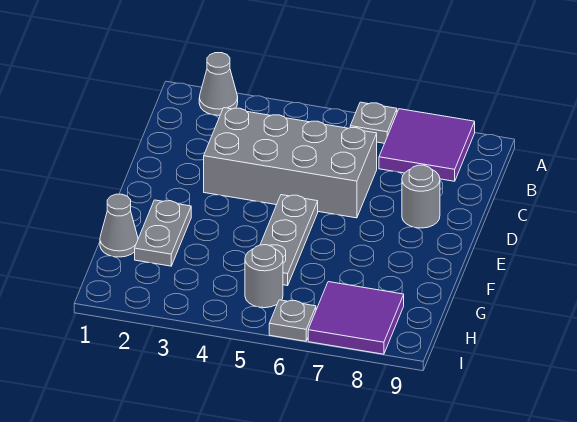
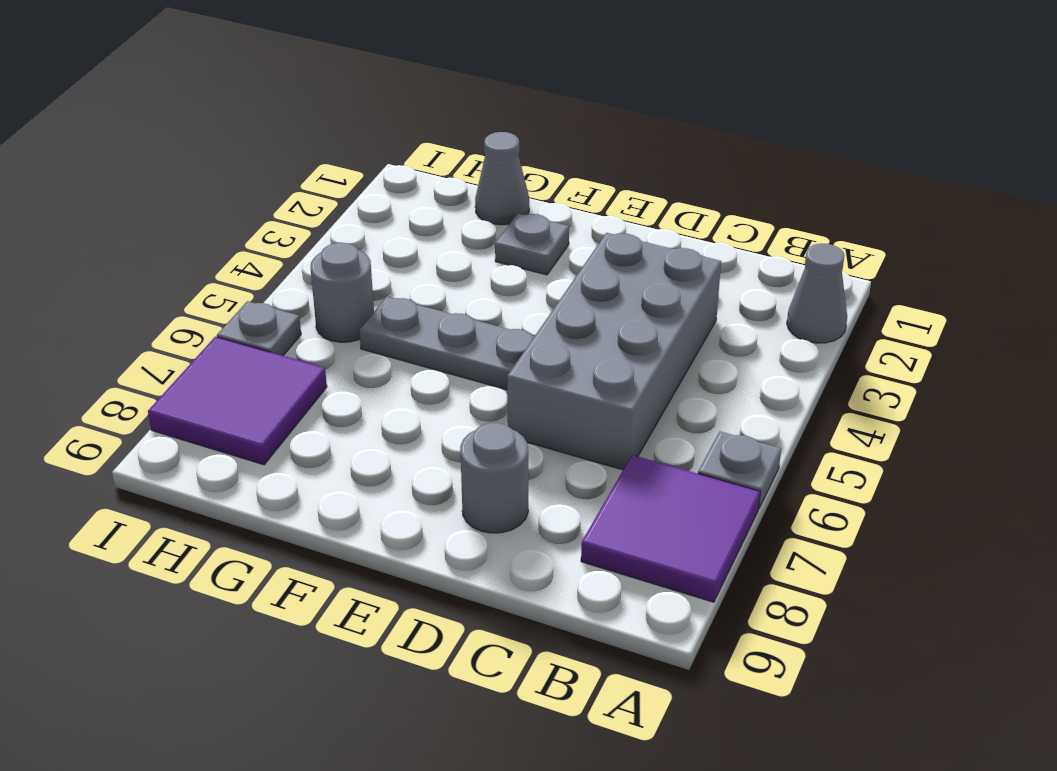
grey 1x2 plate [135,200,191,266] -> grey 1x1 plate [495,213,569,275]

